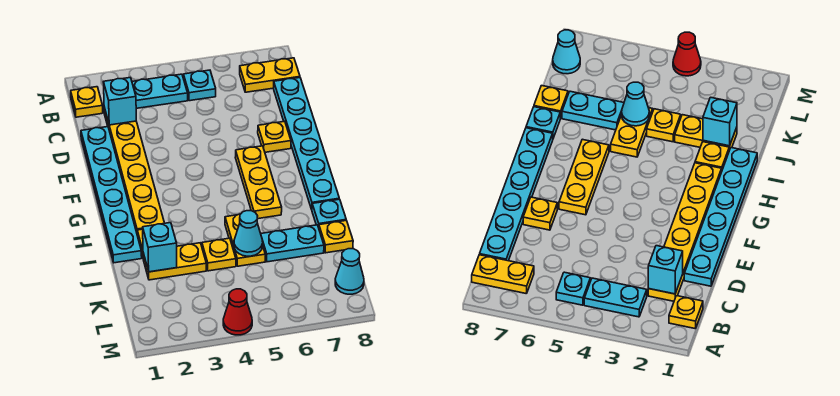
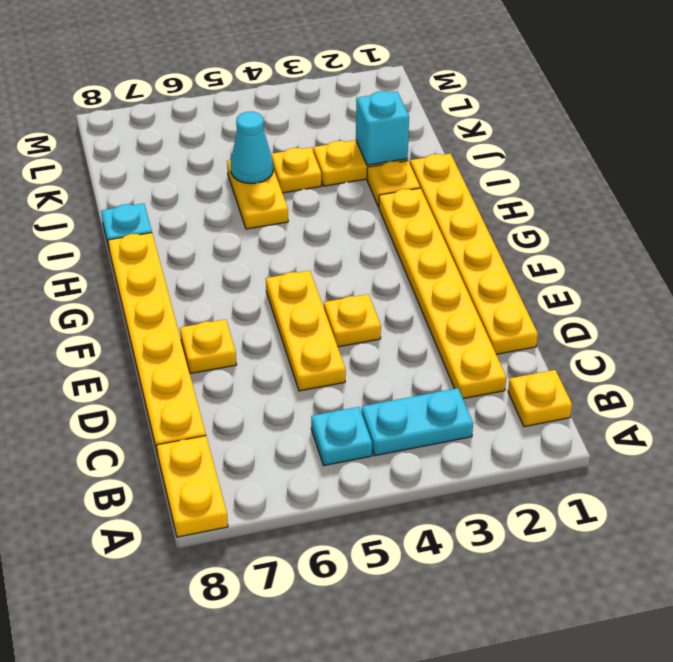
yellow 1x2 plate [240,58,300,92] -> yellow 1x2 plate turned to [157,436,228,537]
cyan 1x1 brick [103,78,136,125] -> none
cyan 1x6 plate [274,78,339,209] -> yellow 1x6 plate [108,233,206,454]
cyan 1x6 plate [81,127,142,263] -> yellow 1x6 plate [410,154,538,354]
yellow 1x3 plate [235,146,282,219] -> yellow 1x3 plate moved to [266,271,346,391]
cyan 1x2 plate [261,225,324,262] -> none
yellow 1x1 plate [319,221,353,253] -> yellow 1x1 plate moved to [324,294,381,347]
cyan 1x1 cone [335,249,364,294] -> none
red 1x1 cone [223,289,252,335] -> none

